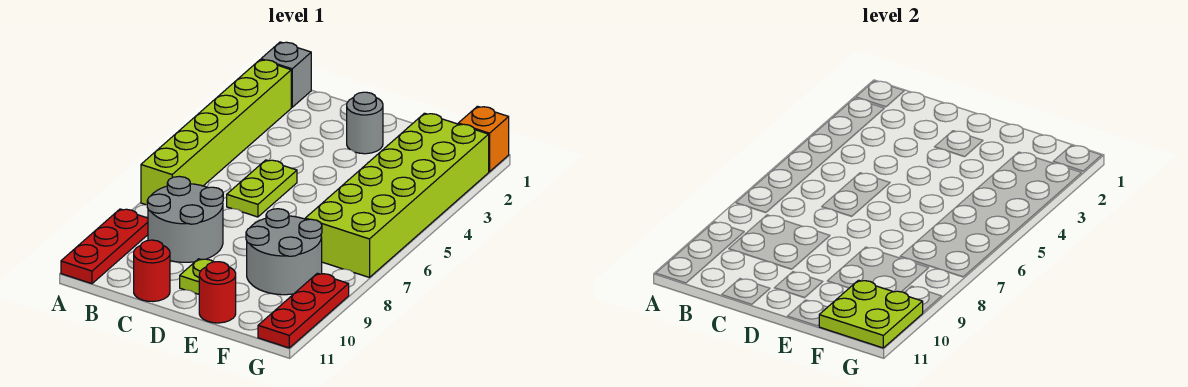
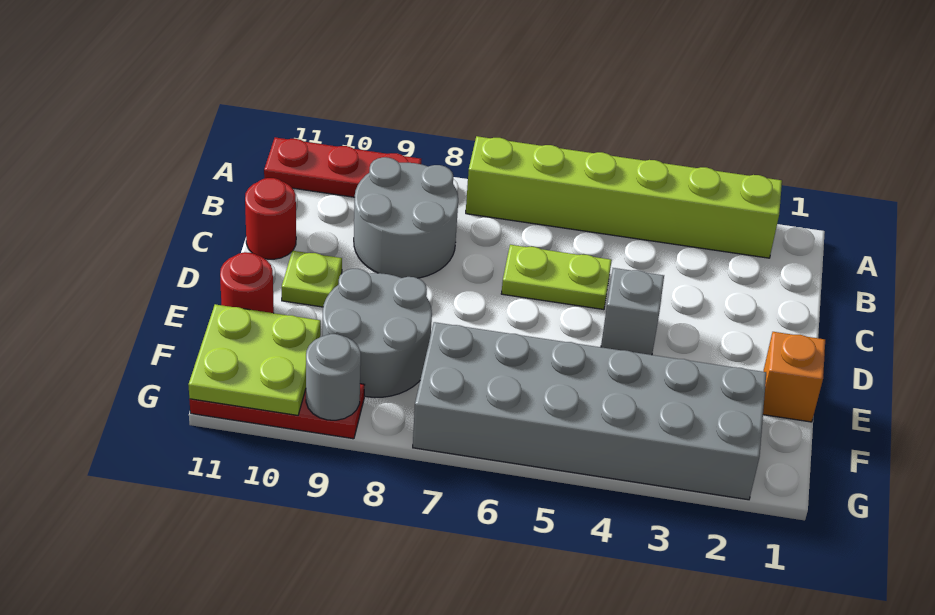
grey 1x1 brick [261,42,311,107] -> grey 1x1 brick moved to [601,268,664,355]
grey 1x1 round brick [347,92,383,154] -> grey 1x1 round brick moved to [306,334,361,420]
lime 2x6 brick [305,113,489,278] -> grey 2x6 brick [413,322,766,500]
orange 1x1 brick [458,106,509,172] -> orange 1x1 brick moved to [763,332,825,422]

